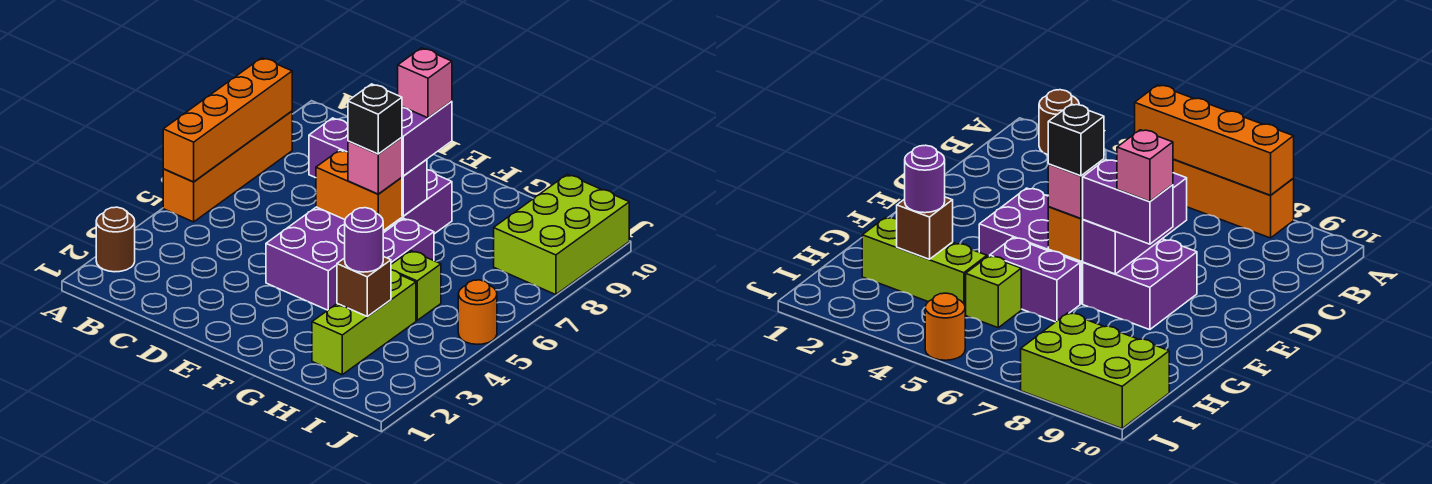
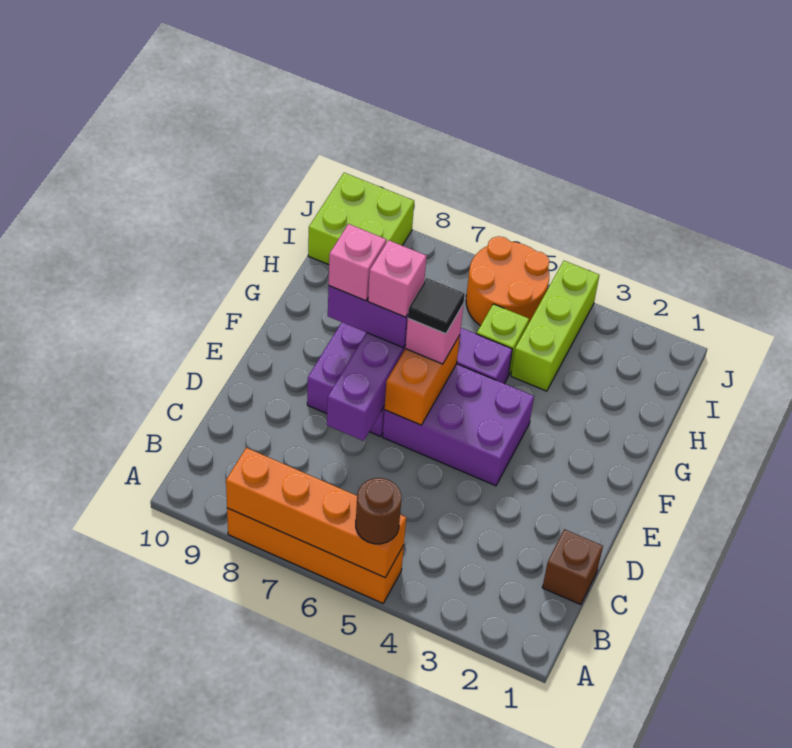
brown 1x1 round brick [96,207,135,272] -> brown 1x1 round brick moved to [356,478,401,544]
black 1x1 brick [348,84,402,154] -> black 1x1 tile [408,278,465,334]
none -> pink 1x1 brick [368,240,427,317]
lime 1x3 brick [312,270,416,375] -> lime 1x3 brick turned to [511,261,599,391]
brown 1x1 brick [337,256,391,317] -> brown 1x1 brick moved to [542,529,603,605]
purple 1x1 round brick [345,208,383,272] -> none
lime 2x3 brick [494,174,629,295] -> lime 2x2 brick [308,173,414,265]
orange 1x1 round brick [458,280,497,344] -> orange 2x2 round brick [466,236,549,326]

